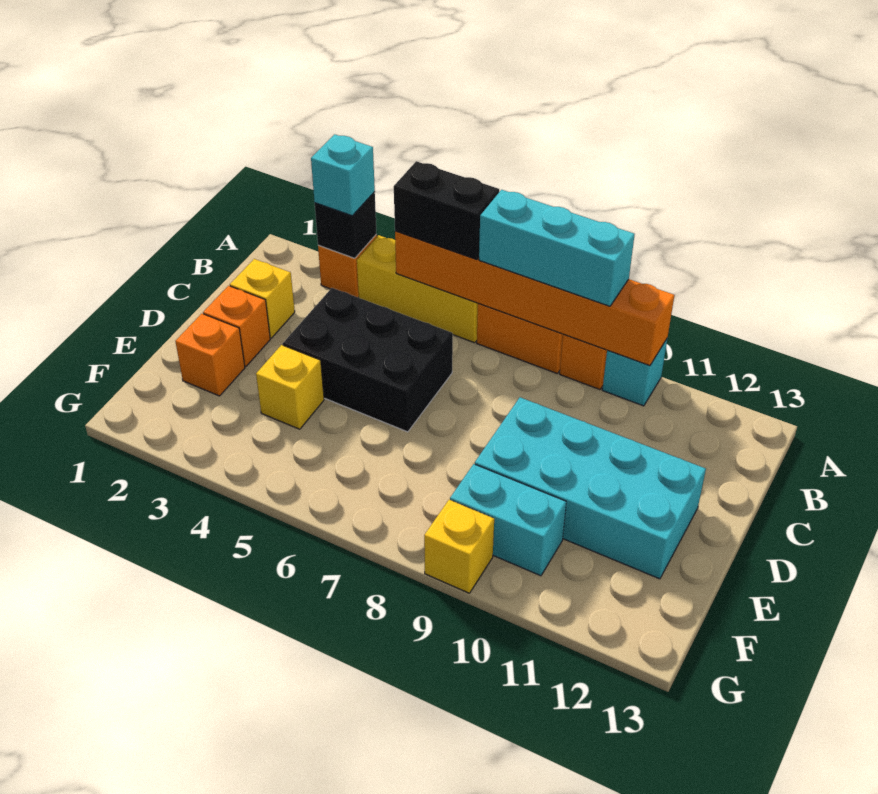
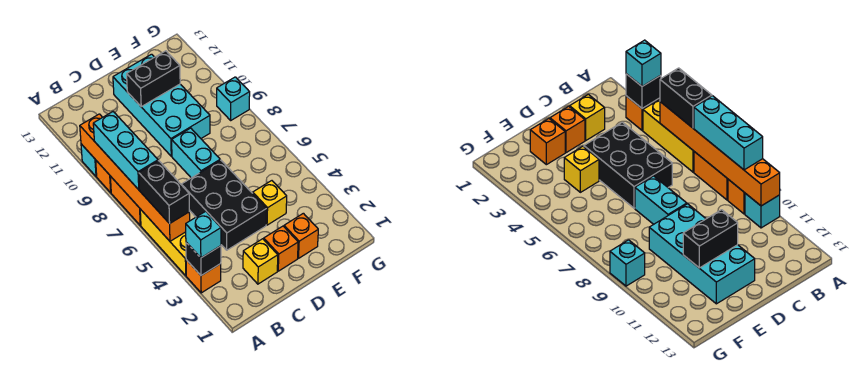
none -> black 1x2 brick [127,51,180,107]
cyan 1x2 brick [450,464,566,576] -> cyan 1x2 brick moved to [172,128,220,178]
yellow 1x1 brick [424,500,494,593] -> cyan 1x1 brick [217,77,250,120]

